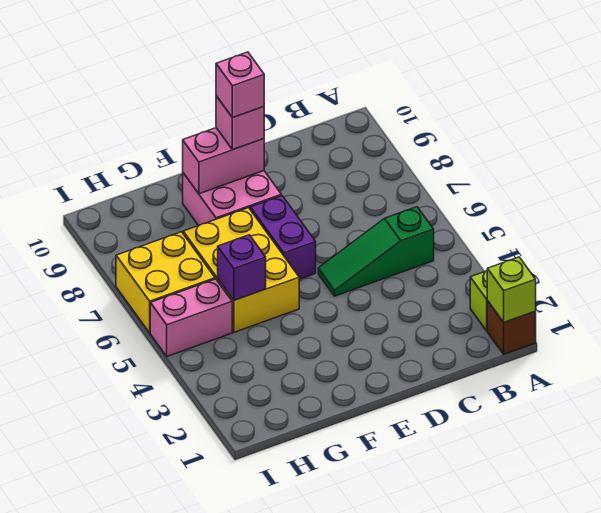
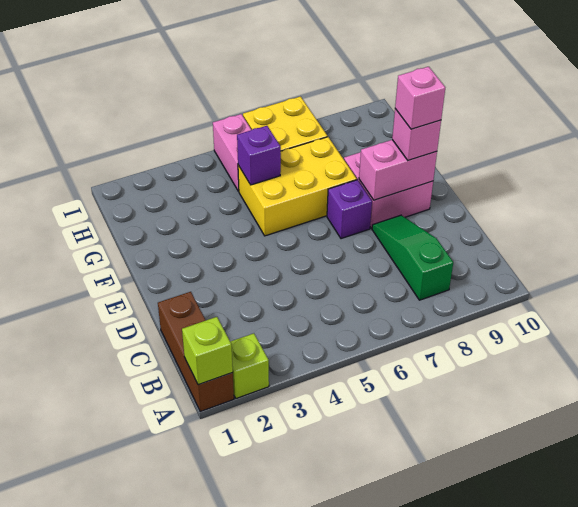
brown 1x1 brick [487,301,536,354] -> brown 1x3 brick [158,292,234,411]
green 1x3 slope [318,207,434,296] -> green 1x3 slope moved to [372,215,453,300]
purple 1x2 brick [250,196,316,279] -> purple 1x1 brick [327,180,372,239]
pink 1x2 brick [183,128,264,194] -> pink 1x2 brick turned to [359,140,437,200]

